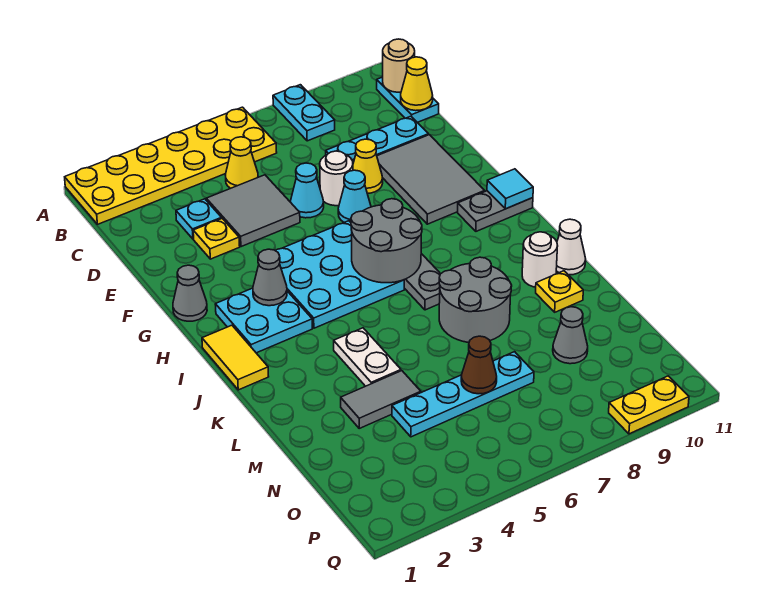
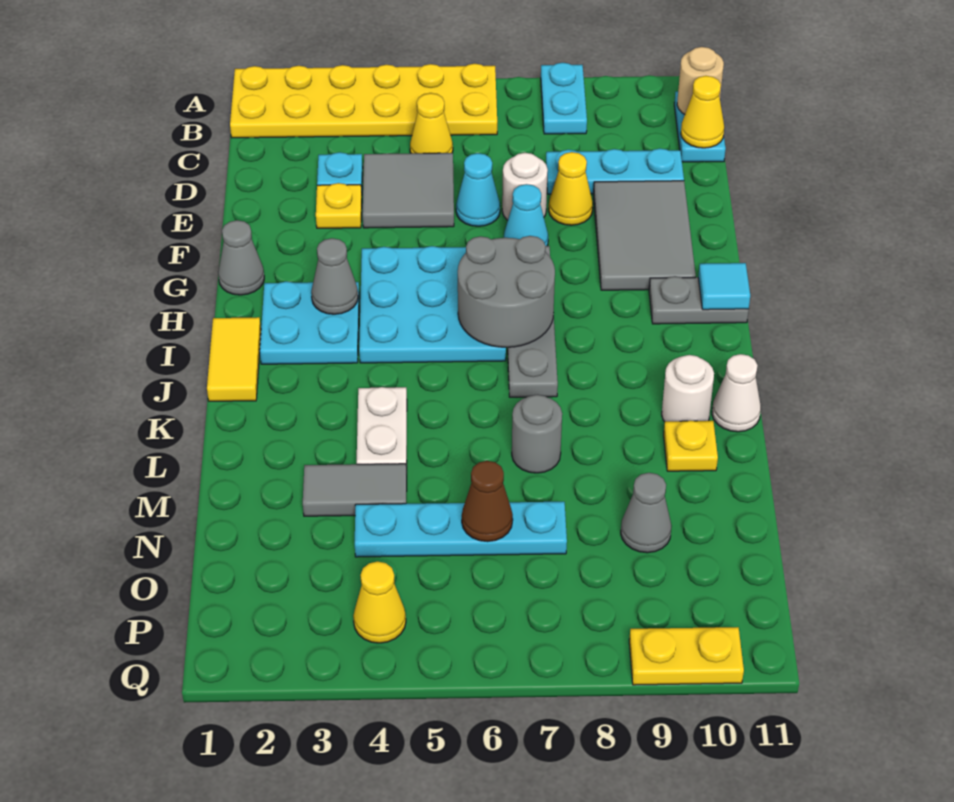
grey 2x2 round brick [439,257,512,342] -> grey 1x1 round brick [512,395,562,473]
none -> yellow 1x1 cone [353,561,406,643]

